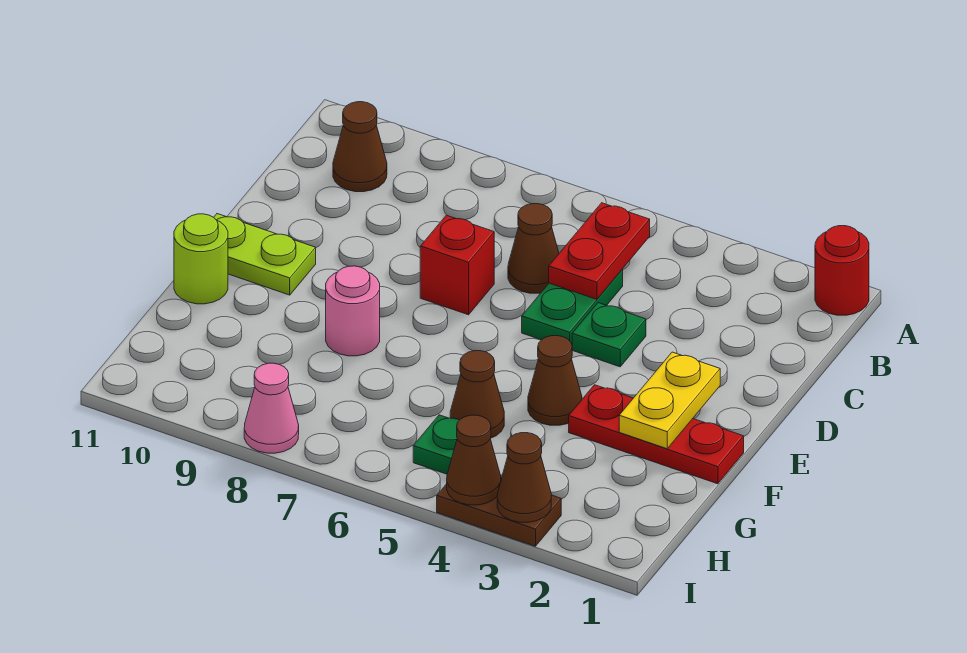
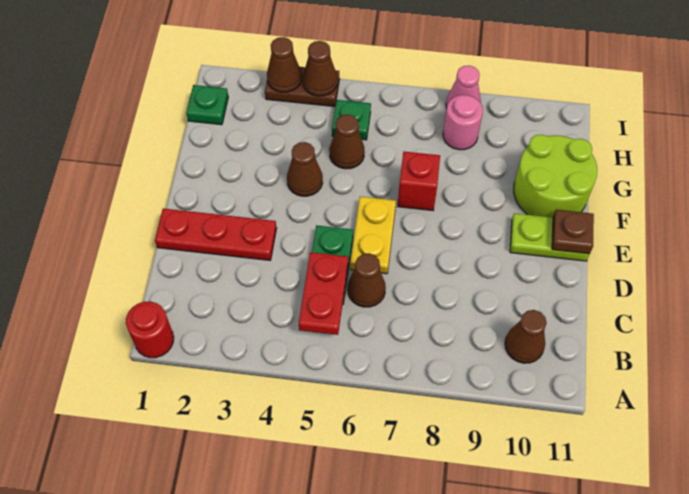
green 1x1 plate [572,303,646,367] -> green 1x1 plate moved to [186,85,228,125]
red 1x1 brick [420,215,494,315] -> red 1x1 brick moved to [398,152,440,211]
yellow 1x2 plate [619,352,720,449] -> yellow 1x2 plate moved to [350,197,396,274]
none -> brown 1x1 plate [552,210,594,254]
red 1x3 plate [569,385,744,484] -> red 1x3 plate moved to [155,209,277,260]
pink 1x1 round brick [326,266,380,356] -> pink 1x1 round brick moved to [443,95,483,150]
lime 1x1 round brick [174,214,228,304] -> lime 2x2 round brick [514,135,597,217]

